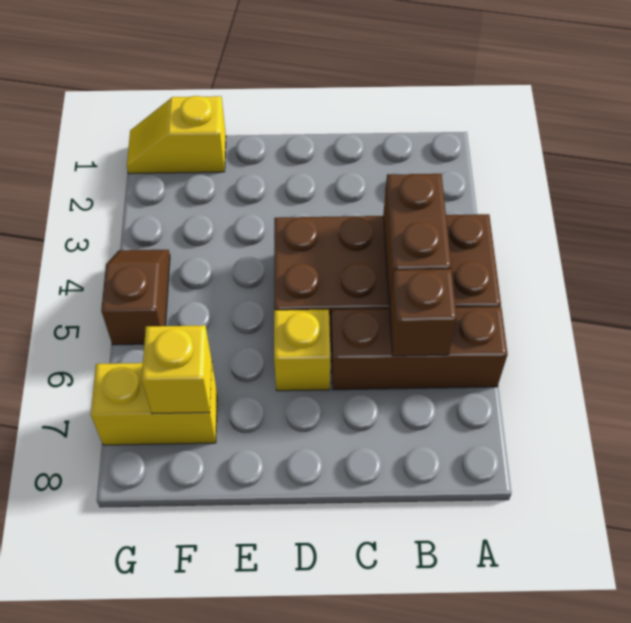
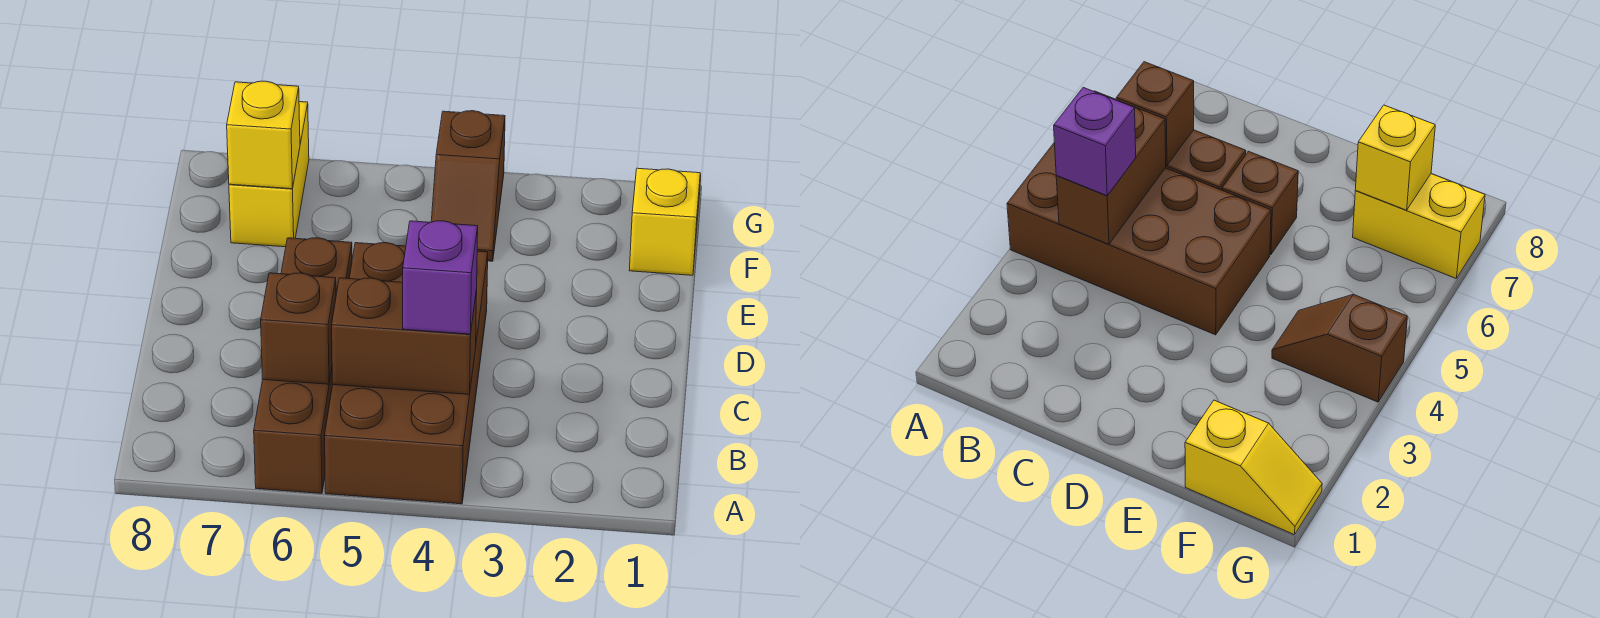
none -> purple 1x1 brick [403,221,478,334]
yellow 1x1 brick [274,310,330,391] -> brown 1x1 brick [281,238,352,289]
brown 1x2 slope [101,250,170,345] -> brown 1x2 slope turned to [431,111,505,261]

